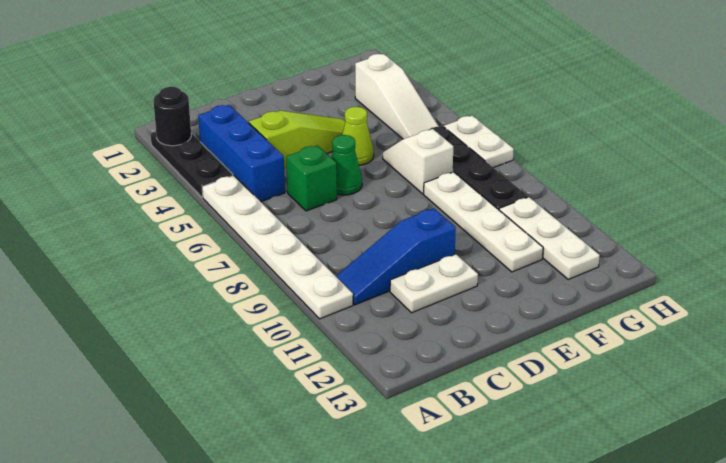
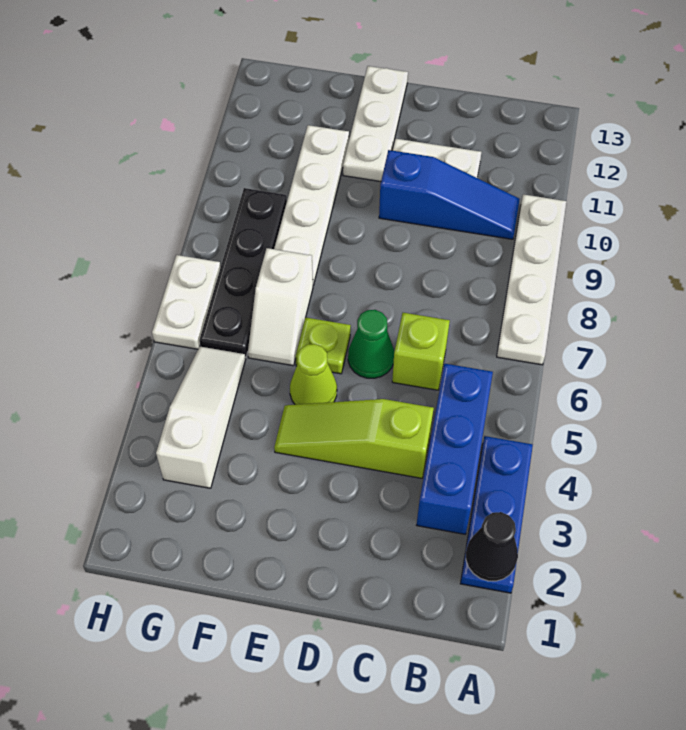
black 1x3 plate [151,132,233,198] -> blue 1x3 plate [460,436,533,593]
black 1x1 round brick [154,87,191,146] -> black 1x1 cone [466,512,518,581]
white 1x6 plate [202,176,353,319] -> white 1x4 plate [497,194,566,365]
green 1x1 brick [286,145,337,211] -> lime 1x1 brick [392,313,450,390]
none -> lime 1x1 plate [295,317,351,374]
white 1x3 plate [499,197,600,279] -> white 1x3 plate moved to [343,66,408,181]

